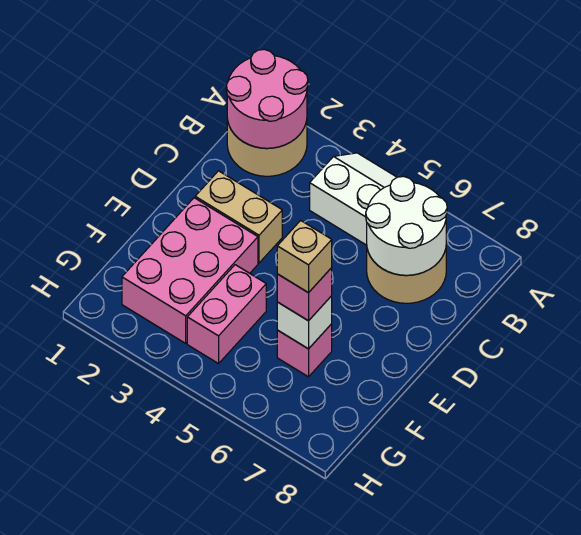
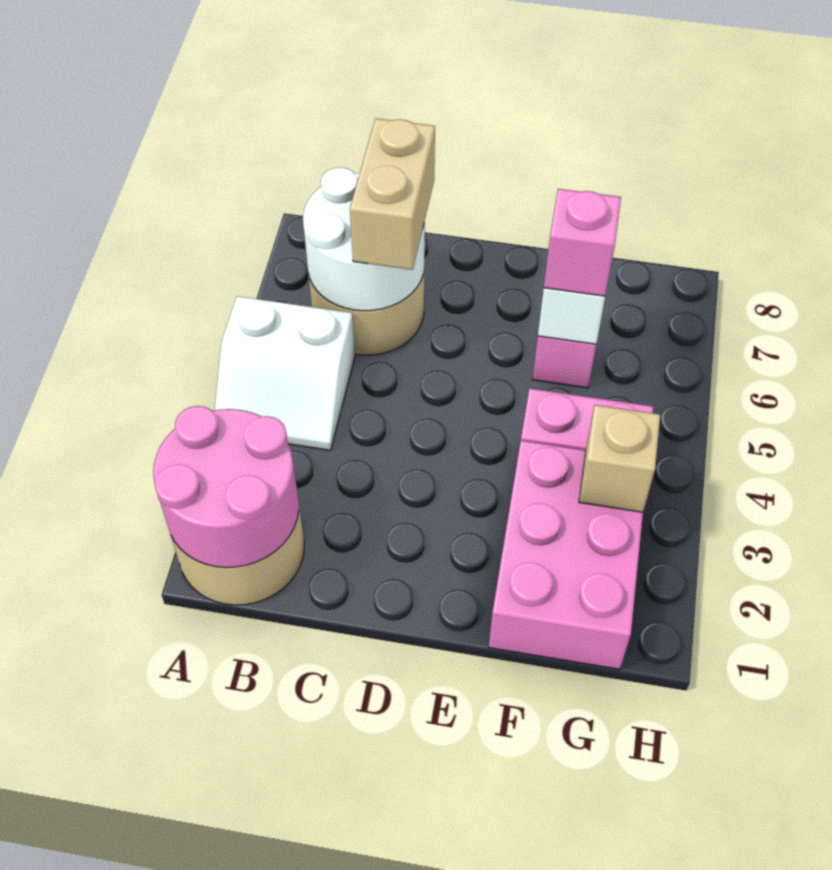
white 2x2 slope [310,153,397,245] -> white 2x2 slope turned to [215,296,355,450]
tan 1x2 brick [195,171,282,263] -> tan 1x2 brick moved to [350,118,435,270]
pink 2x3 brick [122,198,258,343] -> pink 2x3 brick turned to [489,440,643,669]
tan 1x1 brick [277,220,332,293] -> tan 1x1 brick moved to [579,405,660,512]

